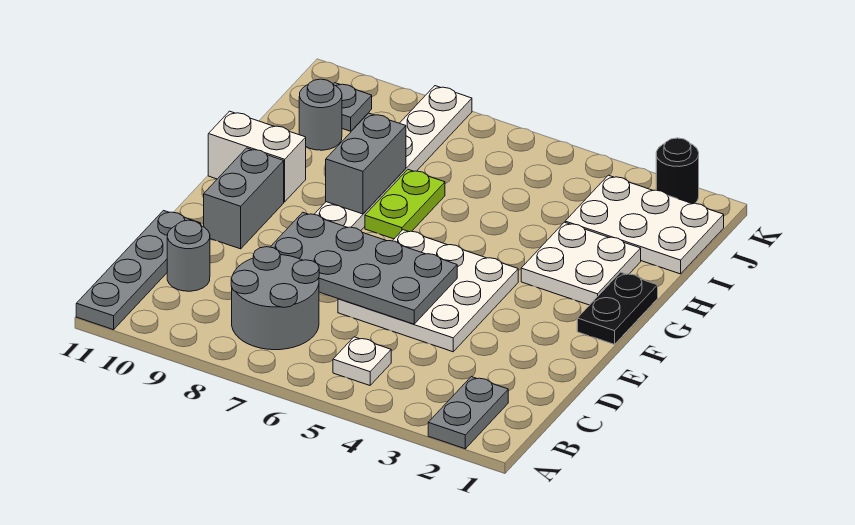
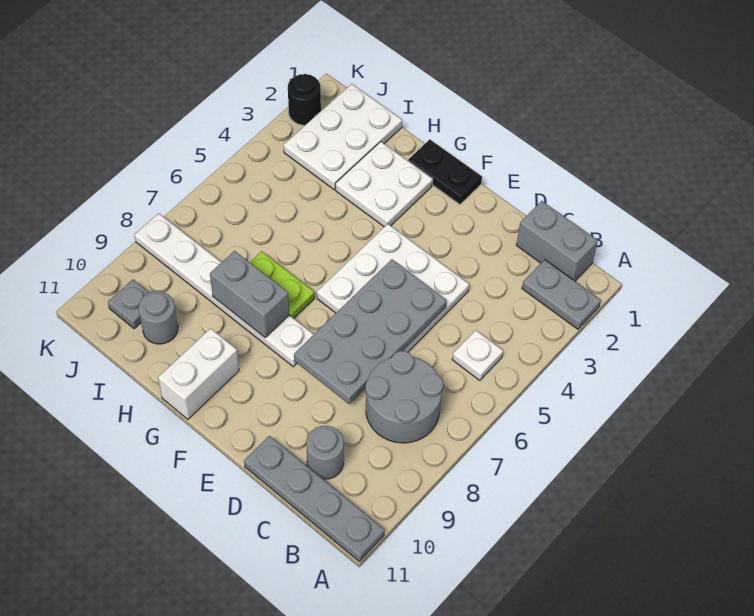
grey 1x2 brick [204,148,284,249] -> grey 1x2 brick moved to [516,201,598,281]

